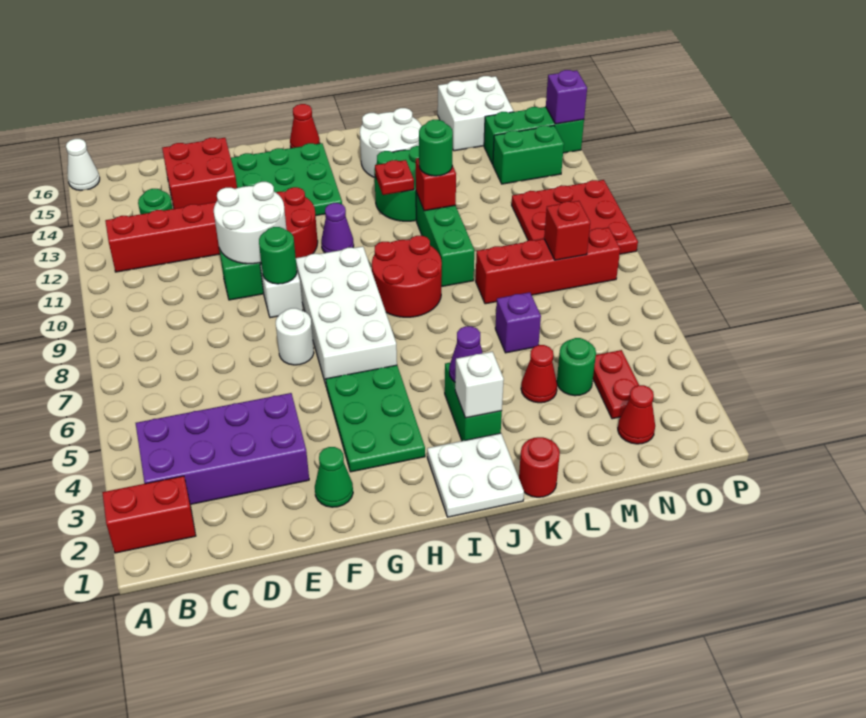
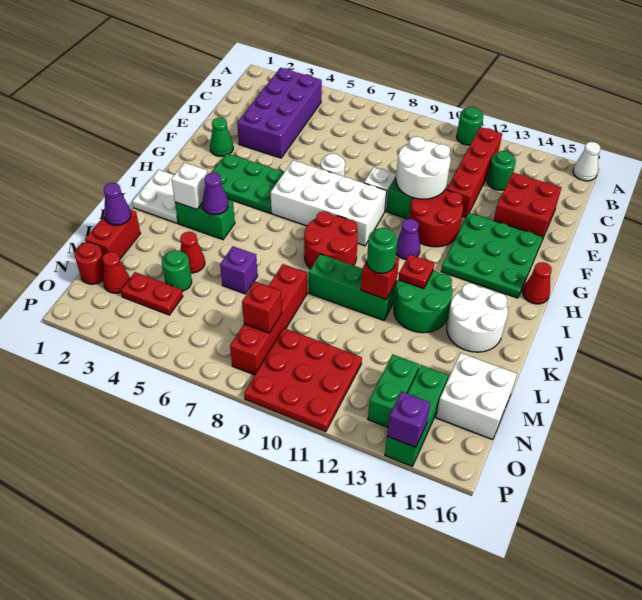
red 1x2 brick [102,476,196,553] -> red 1x2 brick moved to [85,210,140,259]
green 1x1 round brick [259,227,297,284] -> green 1x1 round brick moved to [457,107,483,145]
red 1x1 round brick [519,437,560,497] -> red 1x1 round brick moved to [74,243,104,284]
none -> purple 1x1 cone [104,183,131,225]

